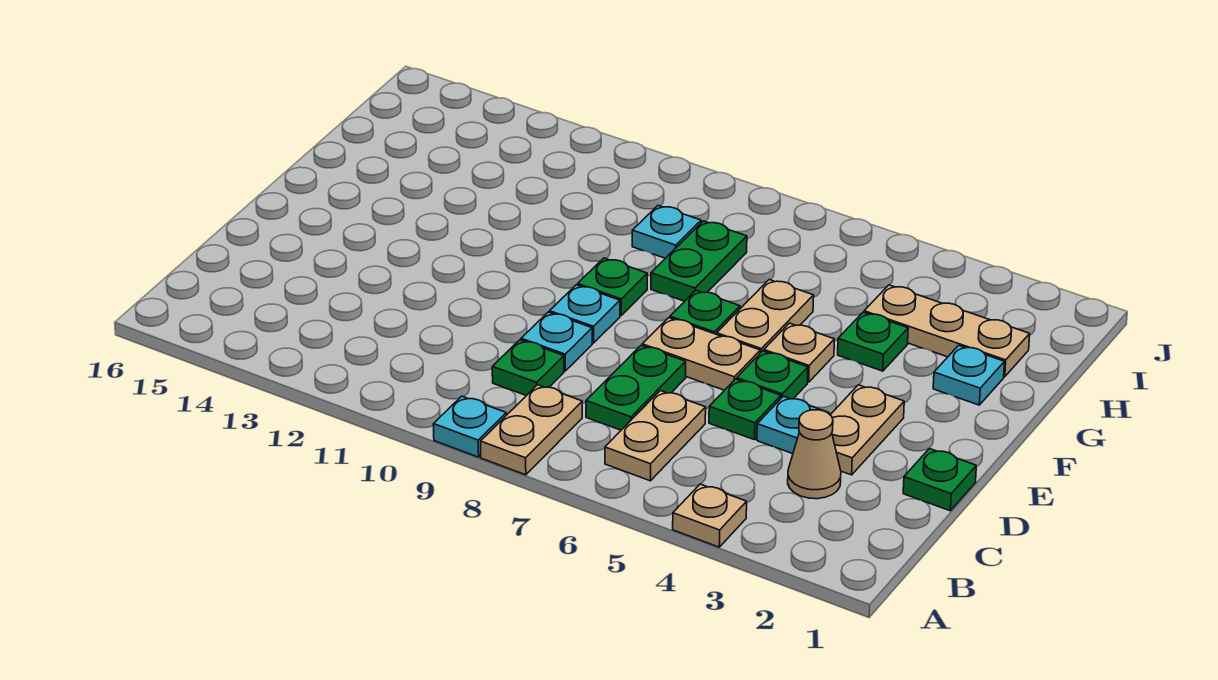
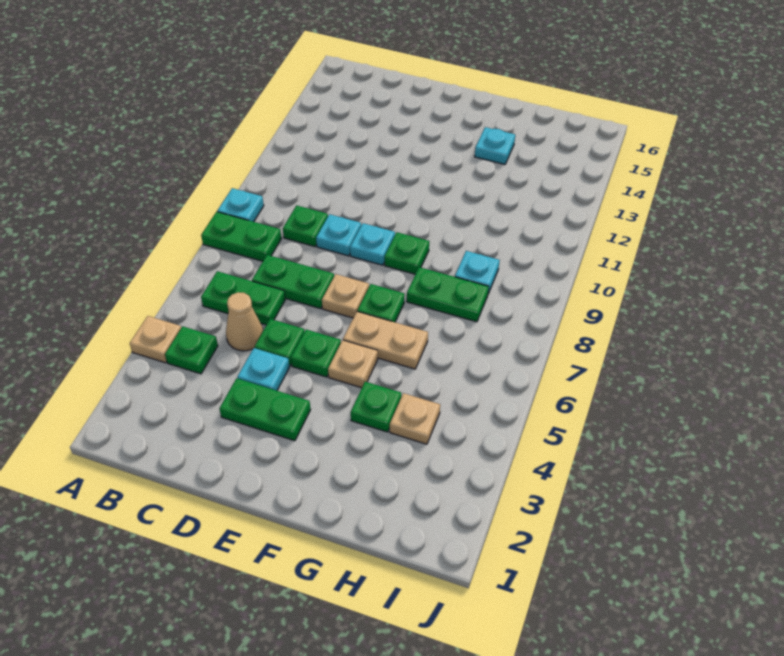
tan 1x2 plate [481,385,582,475] -> green 1x2 plate [201,212,281,261]
tan 1x2 plate [605,391,706,481] -> green 1x2 plate [201,271,285,325]
tan 1x1 cone [788,410,841,499] -> tan 1x1 cone moved to [226,292,263,351]
green 1x1 plate [903,449,976,511] -> green 1x1 plate moved to [165,326,218,374]
tan 1x2 plate [831,385,904,475] -> green 1x2 plate [219,378,311,441]
tan 1x2 plate [642,318,760,390] -> tan 1x1 plate [322,274,369,318]
cyan 1x1 plate [933,345,1004,405] -> cyan 1x1 plate moved to [475,127,515,164]
tan 1x3 plate [864,285,1030,377] -> tan 1x1 plate [390,393,440,444]

